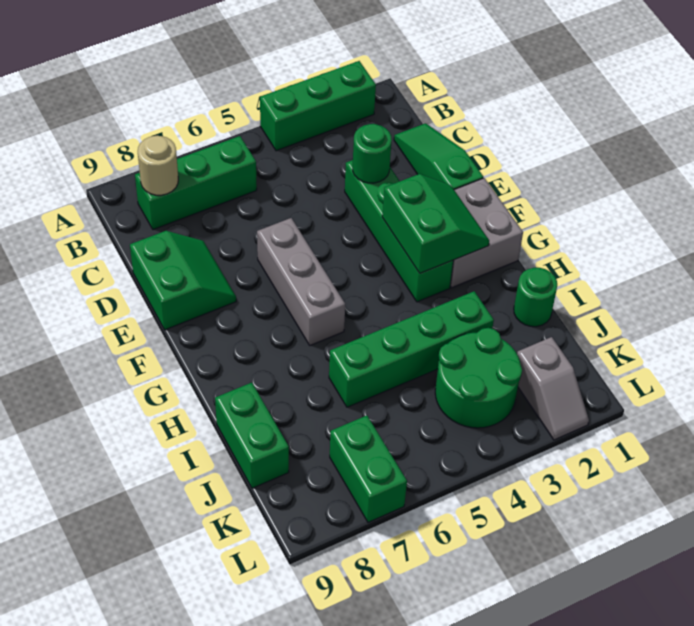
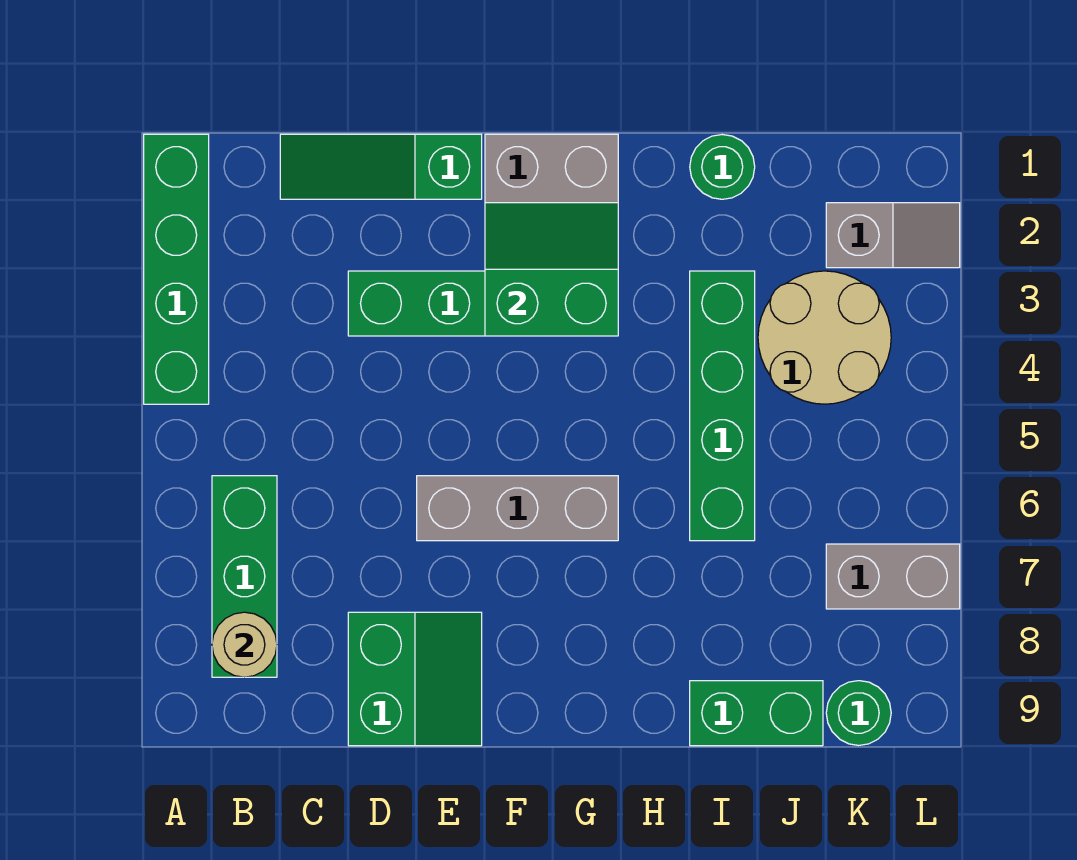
green 1x3 brick [260,61,376,151] -> green 1x4 brick [144,134,209,404]
green 1x1 round brick [353,124,392,183] -> green 1x1 round brick moved to [826,681,891,745]
green 2x2 slope [130,231,236,330] -> green 2x2 slope turned to [348,612,482,746]
green 2x2 round brick [435,328,522,428] -> tan 2x2 round brick [758,271,891,404]
green 1x2 brick [330,415,407,522] -> grey 1x2 brick [826,544,960,609]

